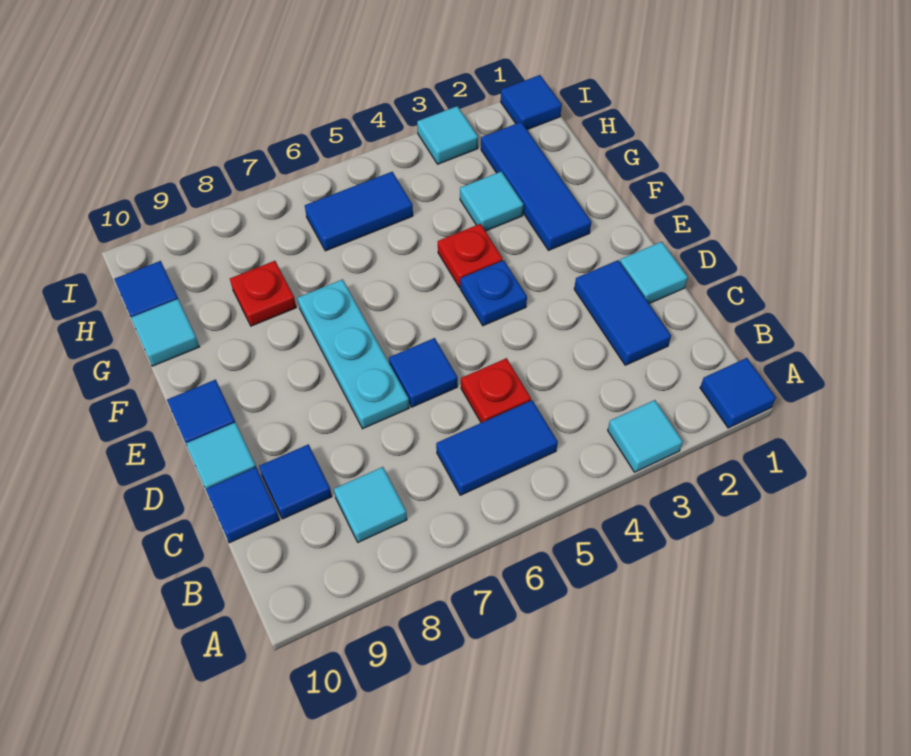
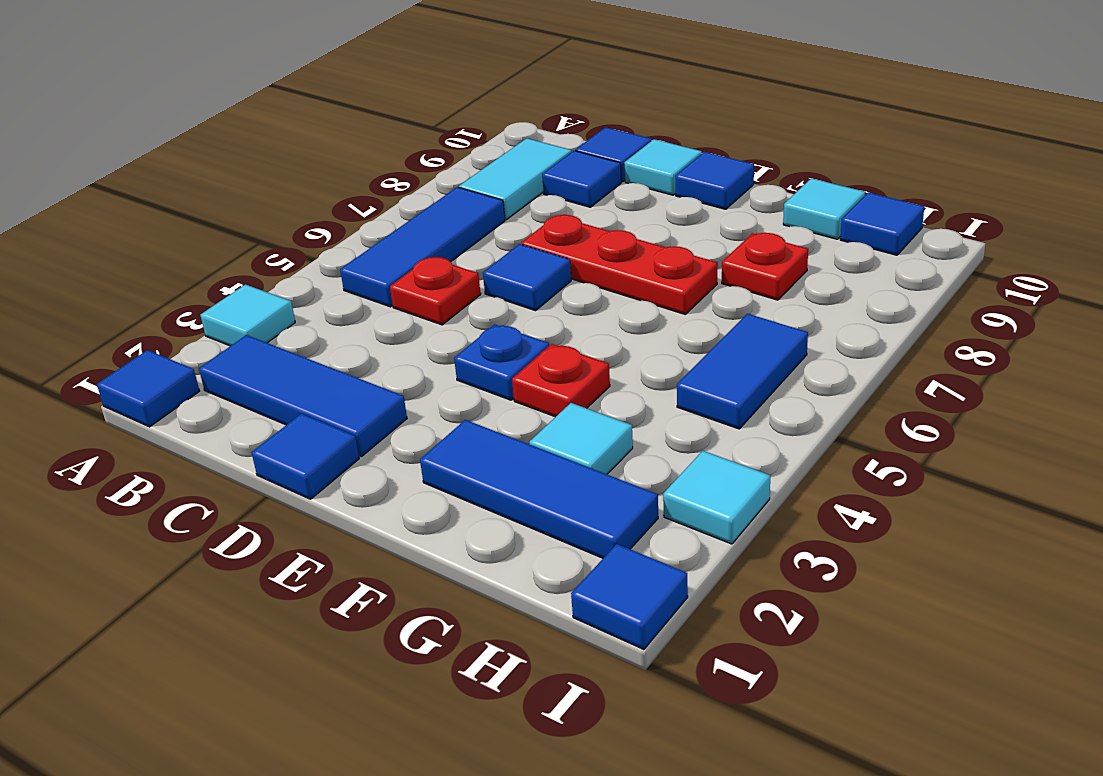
blue 1x2 tile [436,400,558,495] -> blue 1x3 tile [340,187,505,307]
cyan 1x1 tile [334,467,407,542] -> cyan 1x2 tile [459,138,572,220]
blue 1x2 tile [574,260,671,365] -> blue 1x3 tile [199,335,407,457]
cyan 1x1 tile [620,242,688,304] -> blue 1x1 tile [252,414,359,499]
cyan 1x3 plate [298,279,409,429] -> red 1x3 plate [521,215,718,314]

